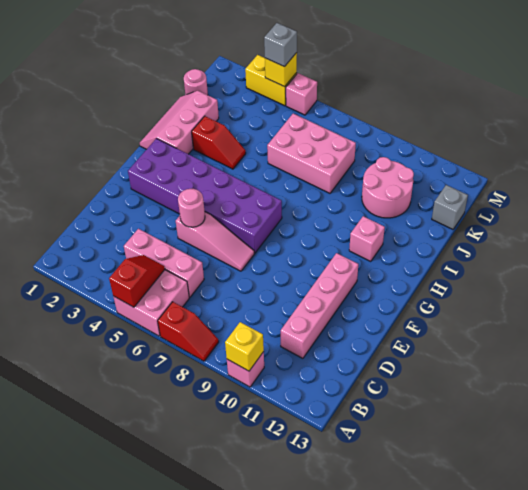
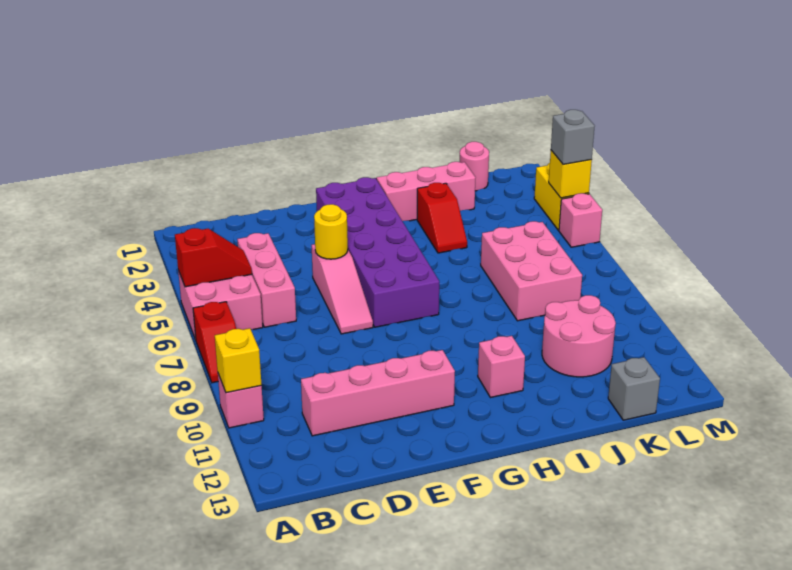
pink 1x1 round brick [178,189,205,227] -> yellow 1x1 round brick [314,204,348,259]

